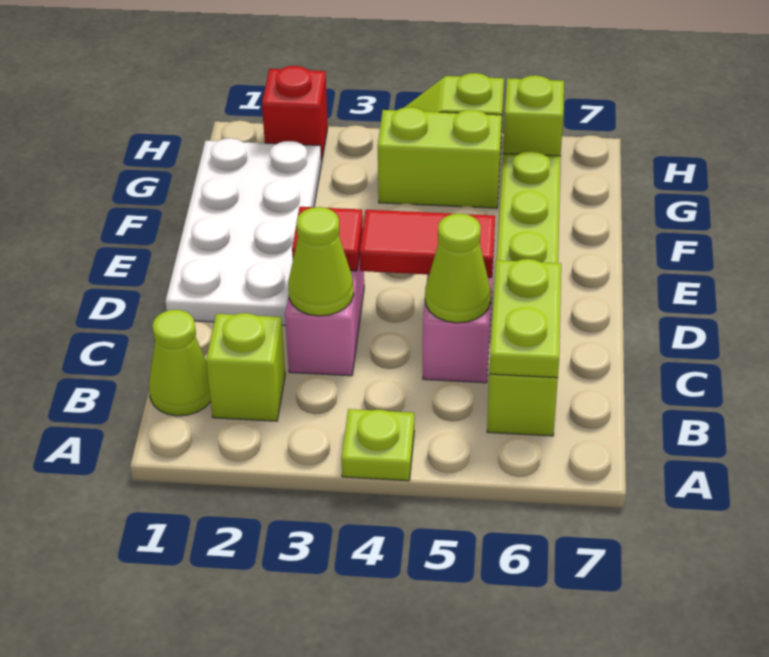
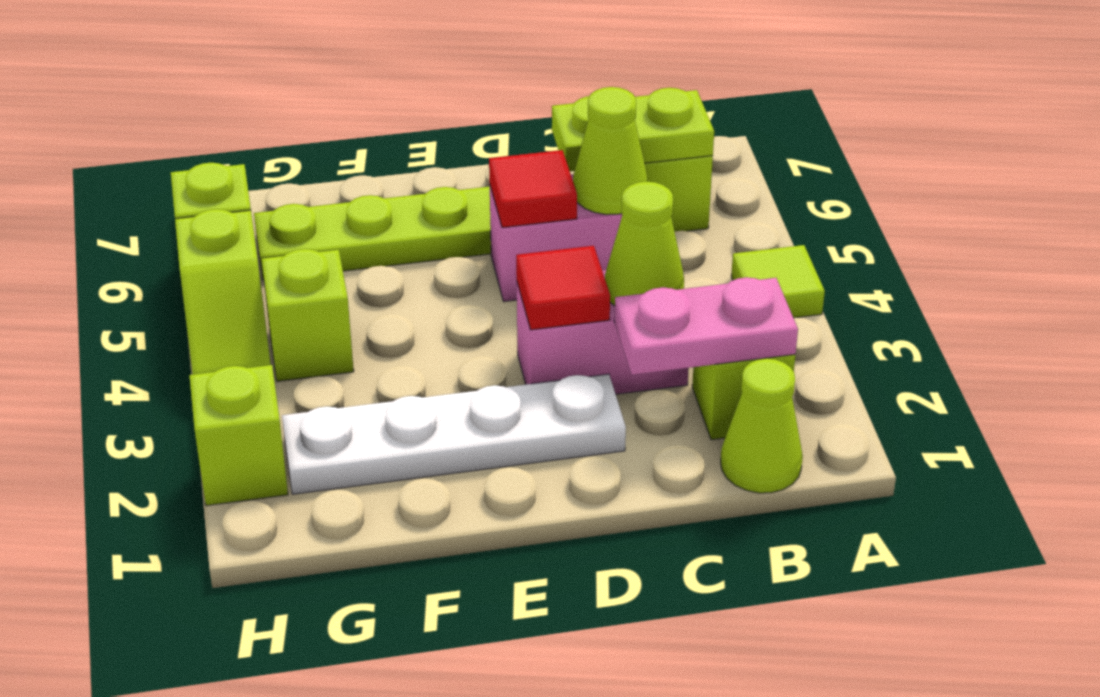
lime 1x1 plate [341,409,414,481] -> lime 1x1 tile [731,245,825,318]
none -> pink 1x2 plate [614,277,798,375]
white 2x4 plate [165,138,322,325] -> white 1x4 plate [282,374,626,494]
red 1x2 tile [359,210,495,277] -> red 1x1 tile [489,150,577,228]
lime 1x2 brick [378,107,502,208] -> lime 1x1 brick [262,249,354,381]
red 1x1 brick [262,66,328,162] -> lime 1x1 brick [189,365,288,506]

